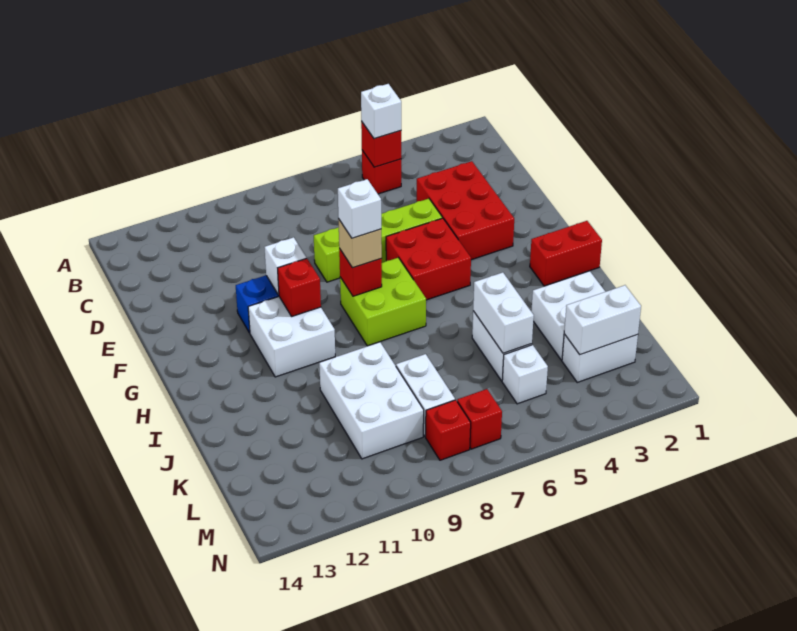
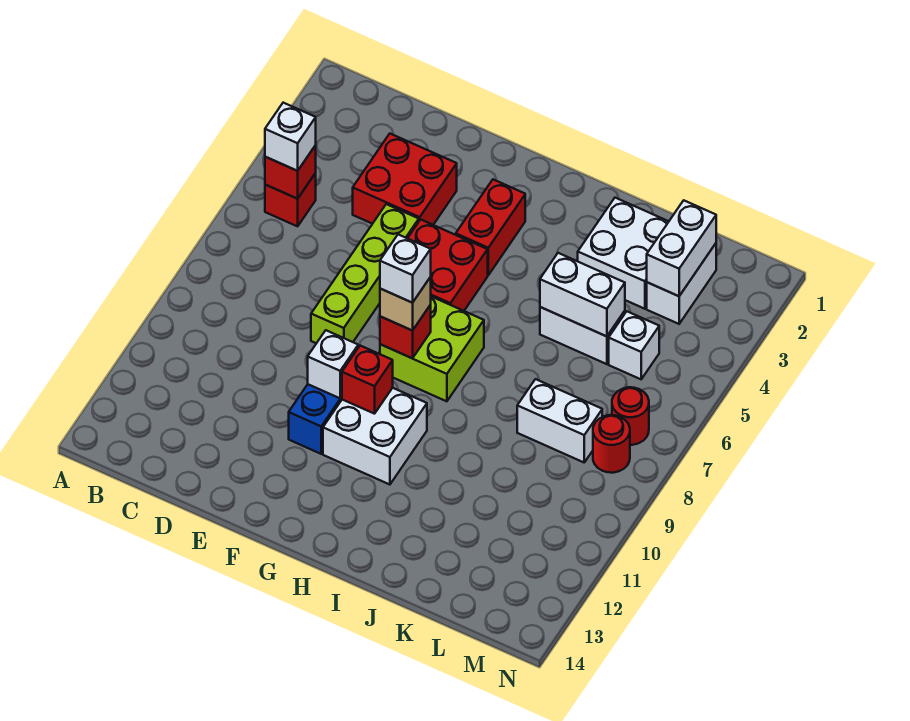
red 2x3 brick [417,161,514,260] -> red 2x2 brick [353,134,457,225]
red 1x2 brick [530,221,602,286] -> red 1x2 brick moved to [456,180,525,275]
white 2x3 brick [319,342,424,459] -> none
red 1x1 brick [457,389,502,449] -> red 1x1 round brick [612,387,649,445]
red 1x1 brick [426,400,471,460] -> red 1x1 round brick [593,415,630,473]

